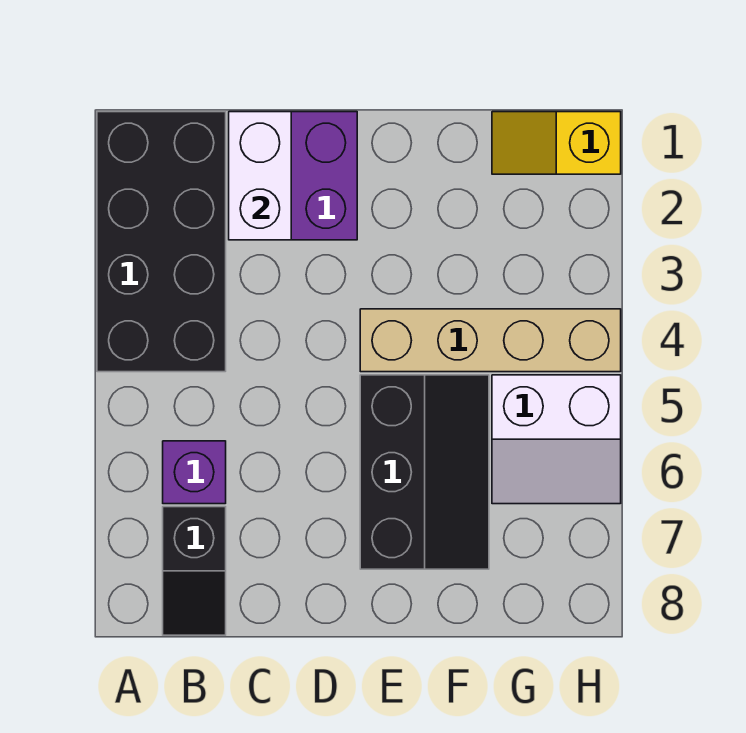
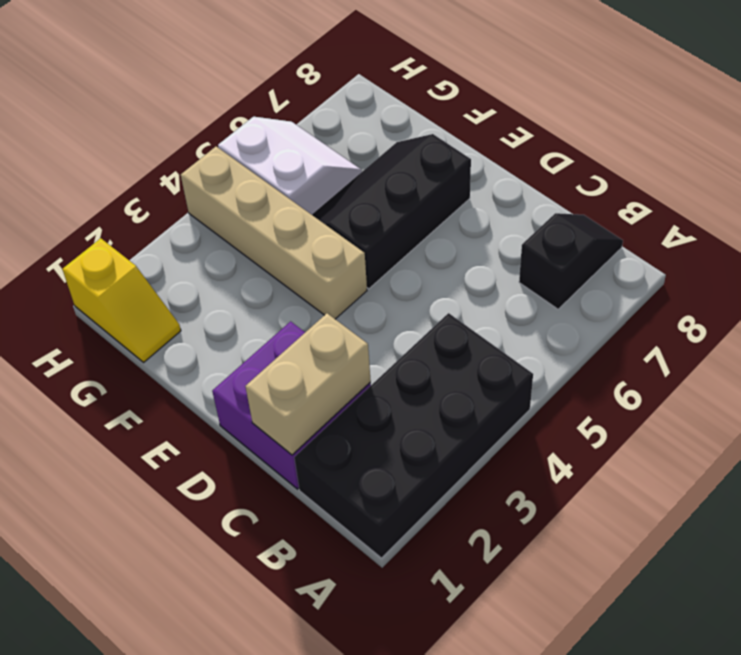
purple 1x1 brick [163,441,226,504] -> none
white 1x2 brick [229,112,291,240] -> tan 1x2 brick [245,313,371,455]

